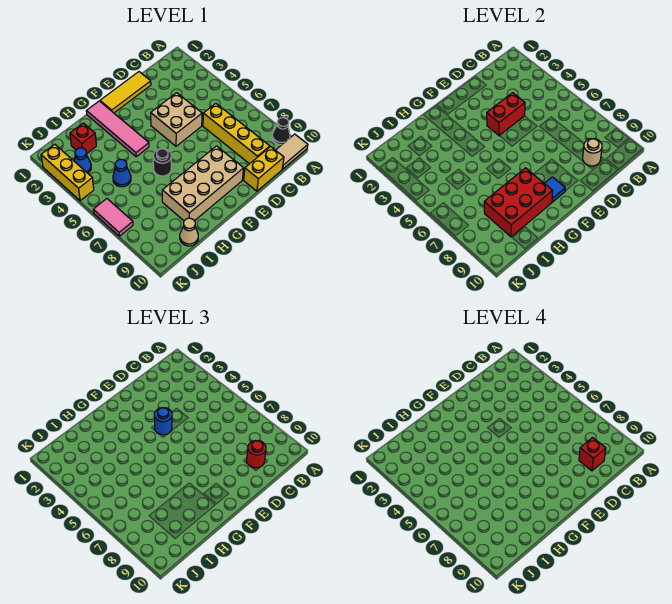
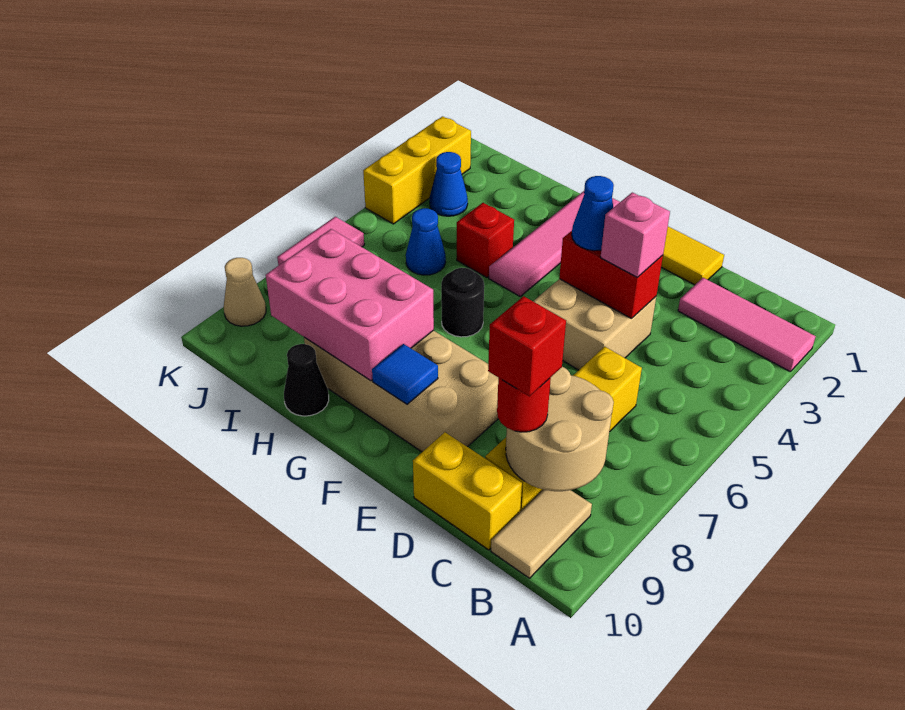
none -> pink 1x3 tile [678,278,816,372]
black 1x1 cone [272,118,290,145] -> black 1x1 cone moved to [284,344,329,416]
tan 1x2 tile [276,134,308,169] -> tan 1x2 tile turned to [491,489,592,578]
tan 1x1 round brick [583,139,602,166] -> tan 2x2 round brick [506,367,614,491]
none -> pink 1x1 brick [601,192,670,277]
blue 1x1 round brick [154,408,172,435] -> blue 1x1 cone [572,176,614,251]
red 2x3 brick [484,168,553,237] -> pink 2x3 brick [266,229,434,381]
red 1x1 brick [70,123,96,153] -> red 1x1 brick moved to [457,203,514,277]
tan 1x1 cone [180,218,198,246] -> tan 1x1 cone moved to [224,258,266,326]

